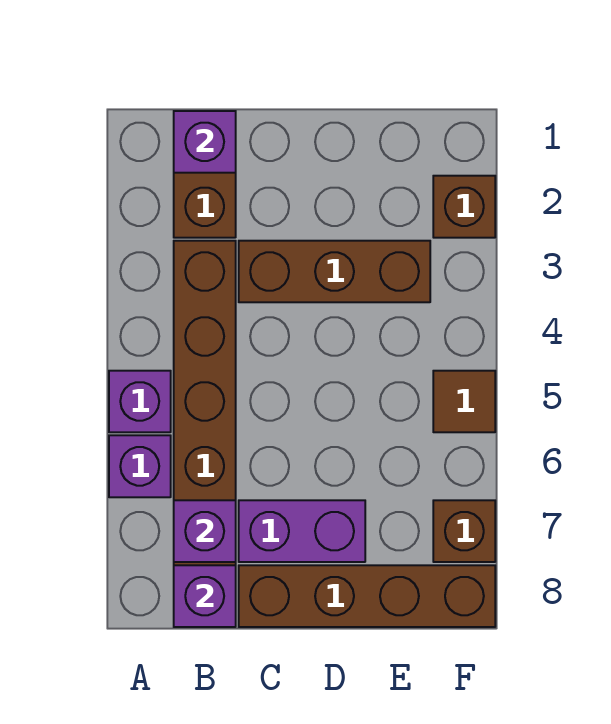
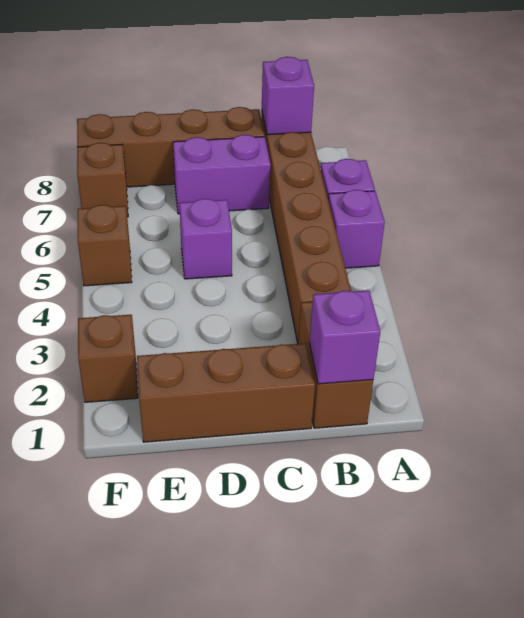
purple 1x1 brick [174,500,236,562] -> purple 1x1 brick moved to [180,199,232,279]
brown 1x3 brick [239,241,430,302] -> brown 1x3 brick moved to [137,343,315,442]
brown 1x1 tile [433,371,495,432] -> brown 1x1 brick [78,205,132,286]

